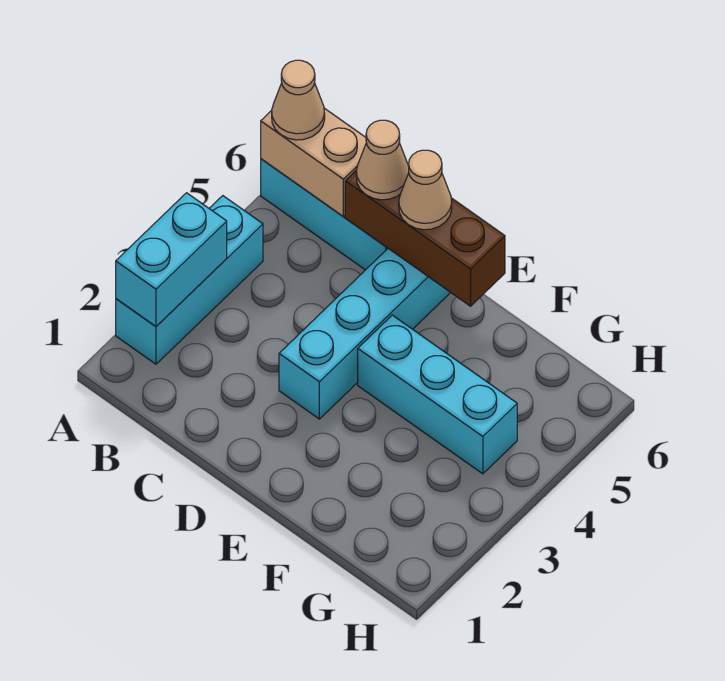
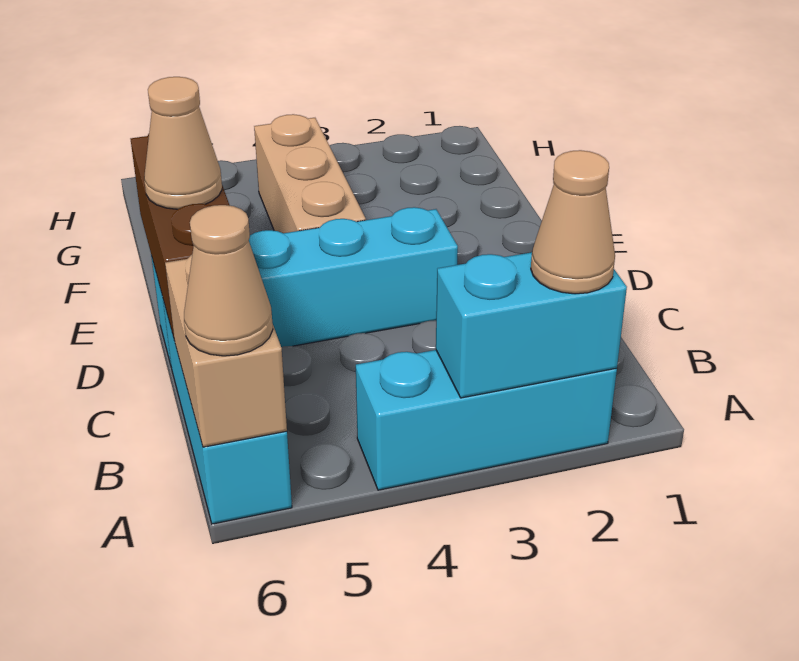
tan 1x1 cone [356,120,409,200] -> tan 1x1 cone moved to [531,150,615,294]
cyan 1x3 brick [358,315,517,474] -> tan 1x3 brick [254,114,366,233]

